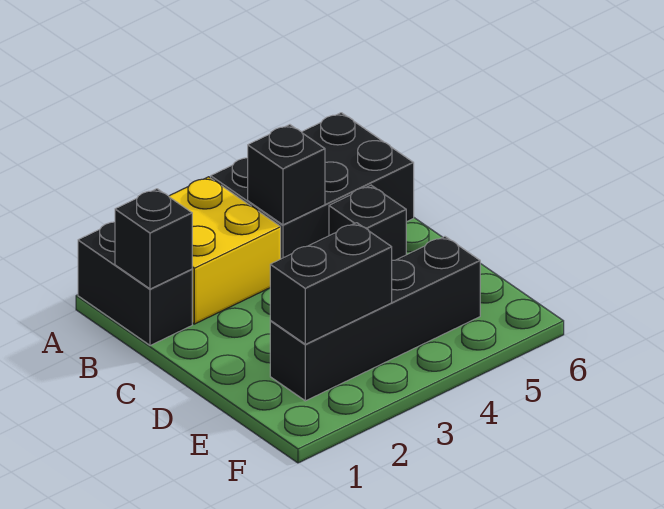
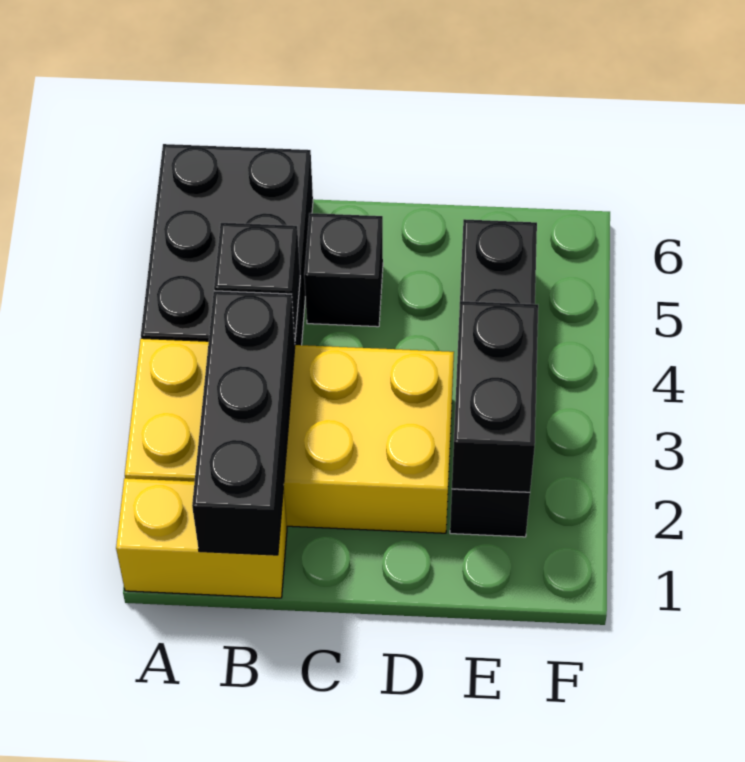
black 1x2 brick [78,222,192,346] -> yellow 1x2 brick [116,478,287,598]
yellow 2x2 brick [169,177,281,324] -> yellow 2x4 brick [125,338,454,533]
black 1x1 brick [115,189,192,289] -> black 1x3 brick [192,291,295,555]

